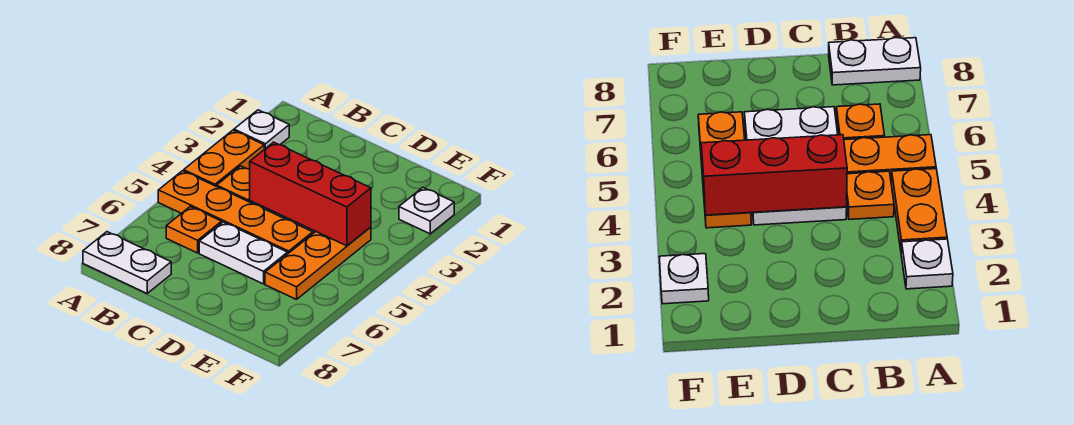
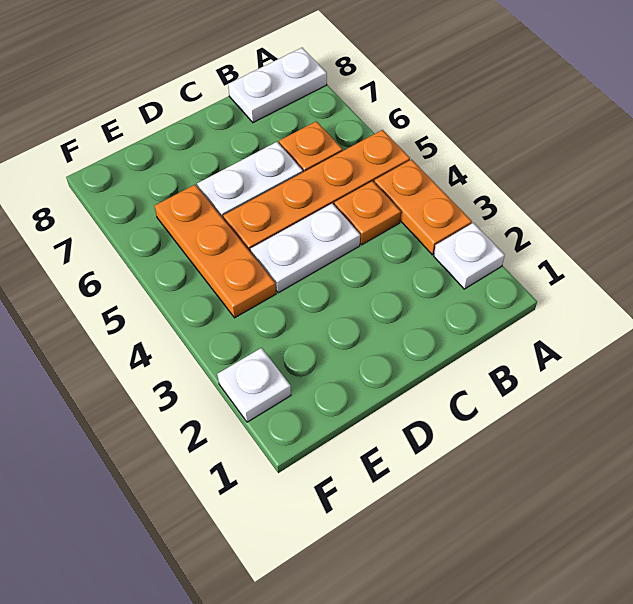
red 1x3 brick [250,142,371,246] -> none

